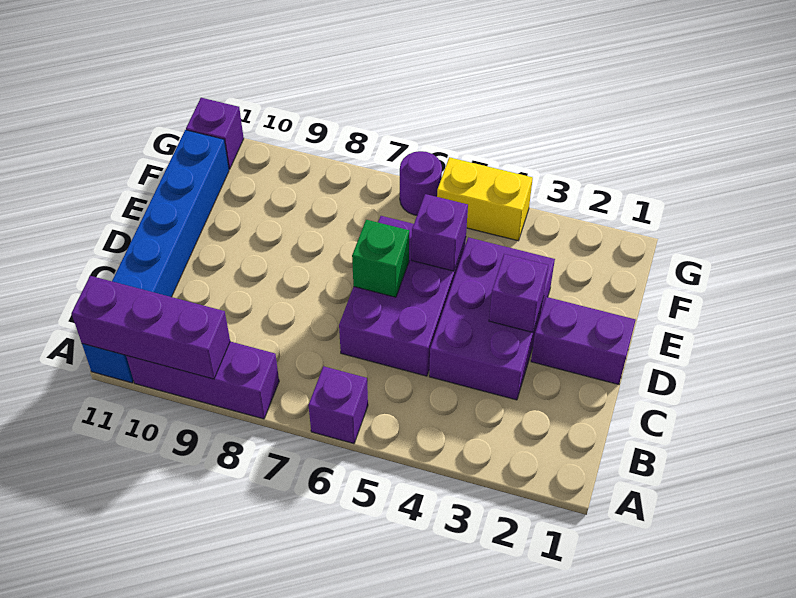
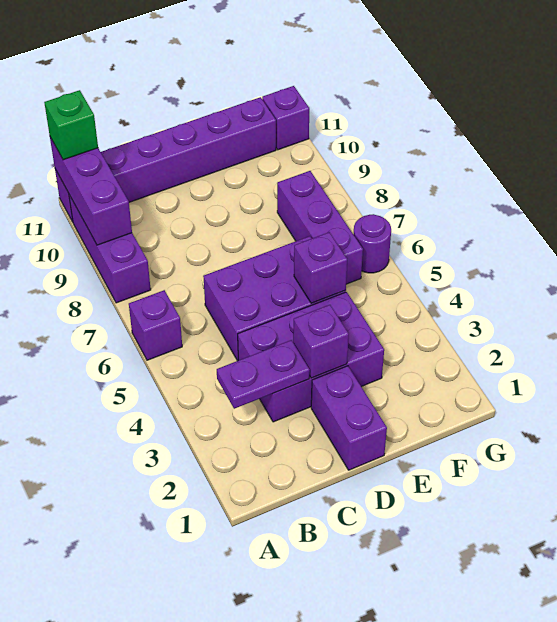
blue 1x6 brick [82,130,229,383] -> purple 1x6 brick [55,97,276,222]
none -> purple 1x2 plate [217,340,310,409]
green 1x1 brick [352,220,409,297] -> green 1x1 brick moved to [44,90,98,160]
none -> purple 1x3 brick [277,171,363,284]
yellow 1x2 brick [437,157,533,241] -> none

